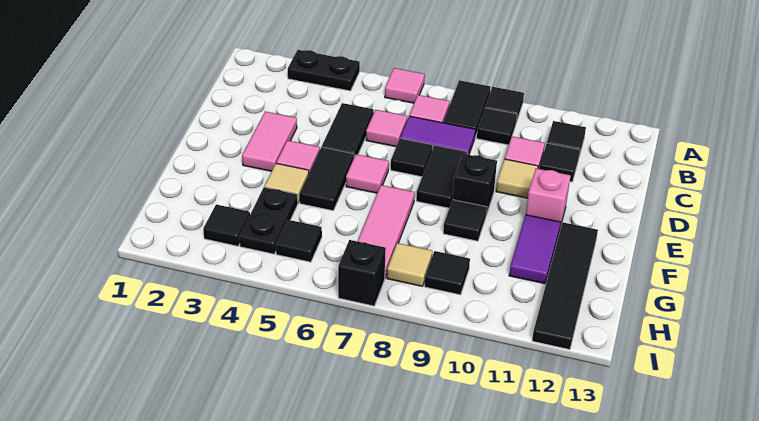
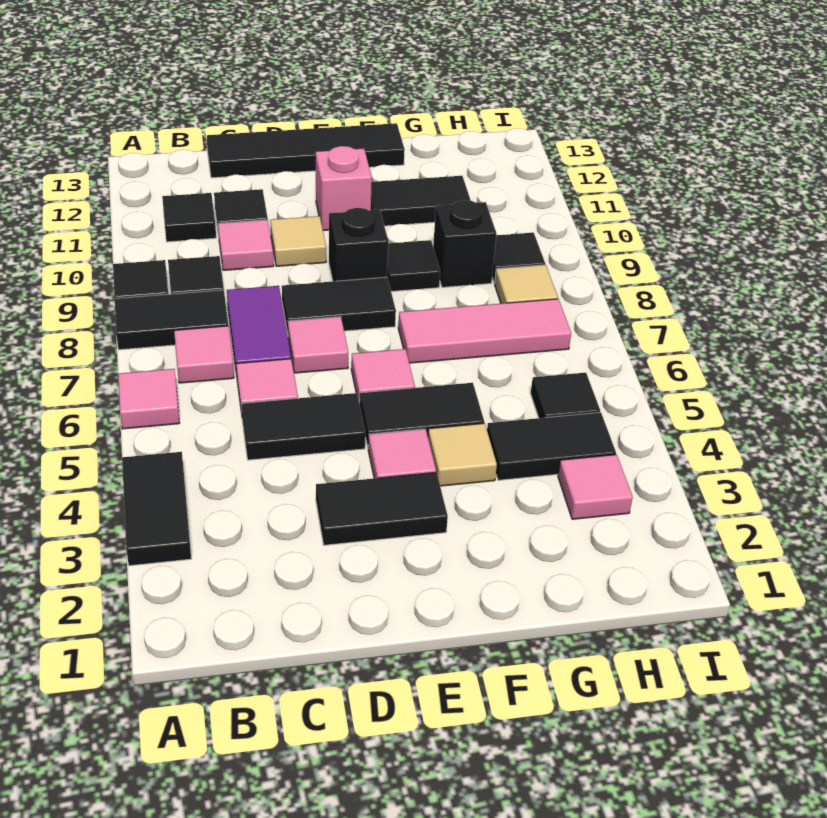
black 1x2 plate [288,50,360,91] -> black 1x2 tile [122,452,191,566]
pink 1x2 tile [242,111,297,171] -> black 1x2 tile [316,472,448,545]
black 1x1 tile [391,138,433,177] -> pink 1x1 tile [288,317,348,373]
purple 1x2 tile [509,215,561,284] -> black 1x2 tile [371,176,471,226]
black 1x4 tile [532,223,598,350] -> black 1x4 tile moved to [207,123,405,178]
black 1x2 plate [239,187,298,254] -> black 1x2 tile [487,412,616,480]
black 1x1 tile [203,204,250,246] -> pink 1x1 tile [558,455,633,519]
black 1x1 brick [338,240,386,306] -> black 1x1 brick moved to [433,200,496,287]

